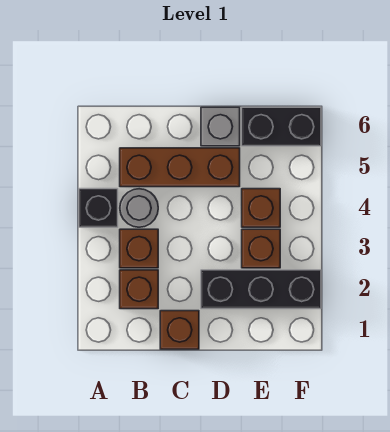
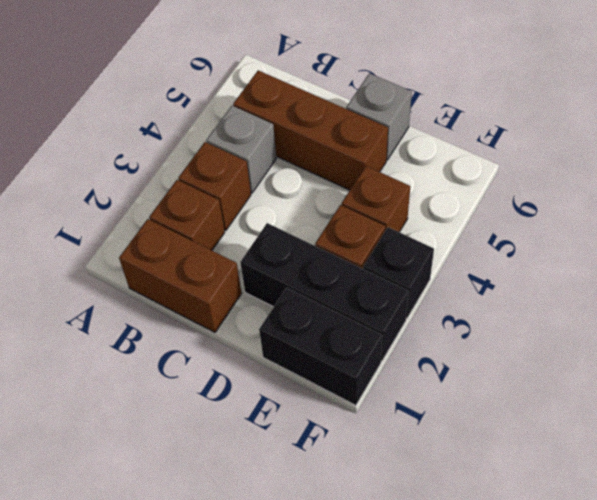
black 1x1 brick [79,189,118,227] -> black 1x1 brick moved to [363,227,434,318]
grey 1x1 round brick [120,189,158,227] -> grey 1x1 brick [206,106,276,193]
brown 1x1 brick [160,311,199,349] -> brown 1x2 brick [119,219,242,332]
black 1x2 brick [242,107,321,146] -> black 1x2 brick moved to [259,288,383,405]

